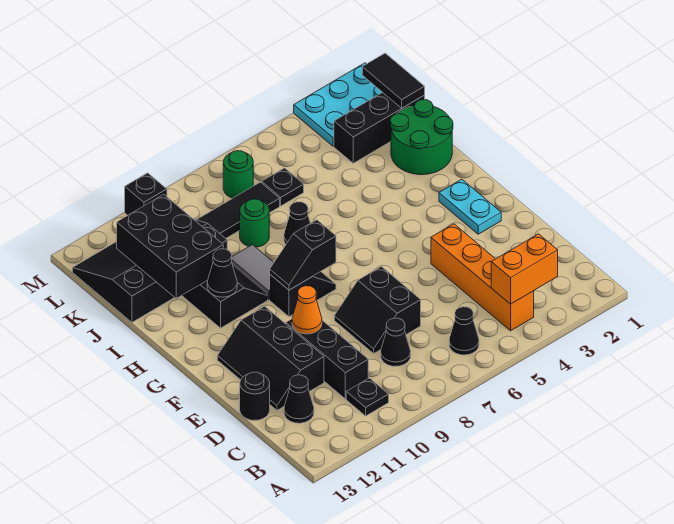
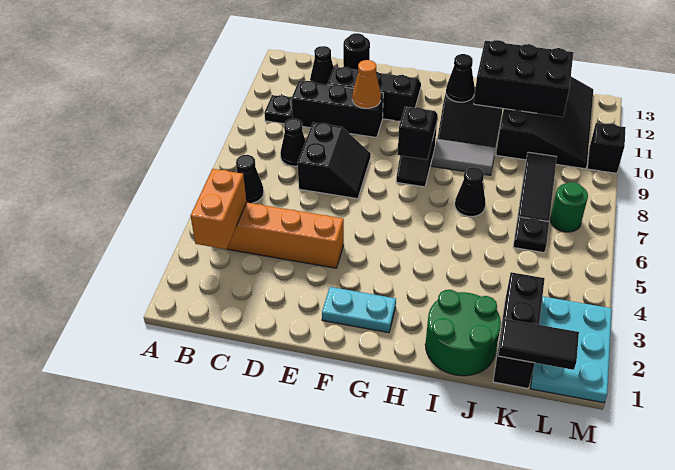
black 2x2 slope [334,266,421,353] -> black 2x2 slope turned to [298,123,371,199]
green 1x1 round brick [240,199,269,247] -> none

